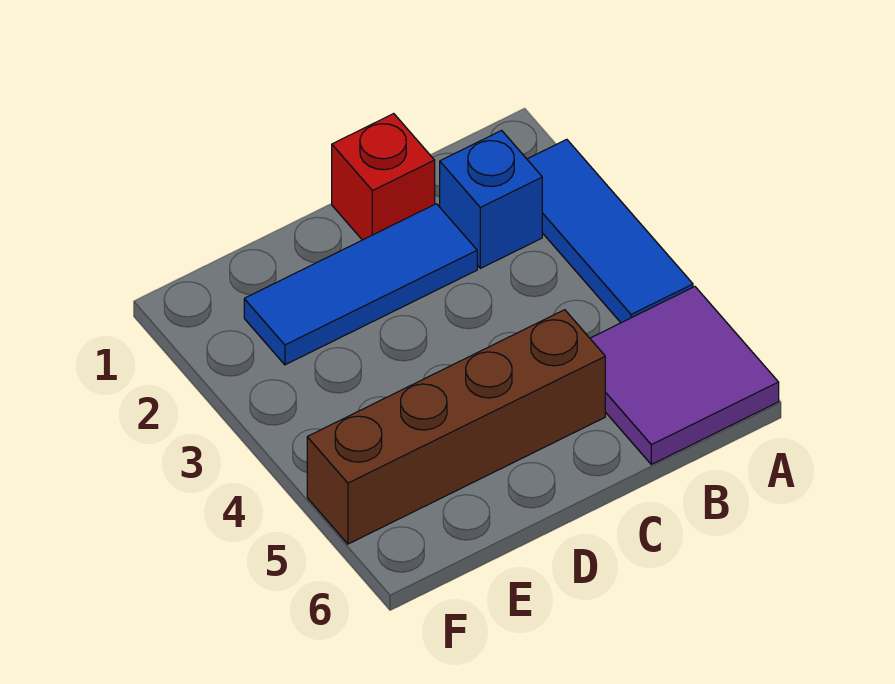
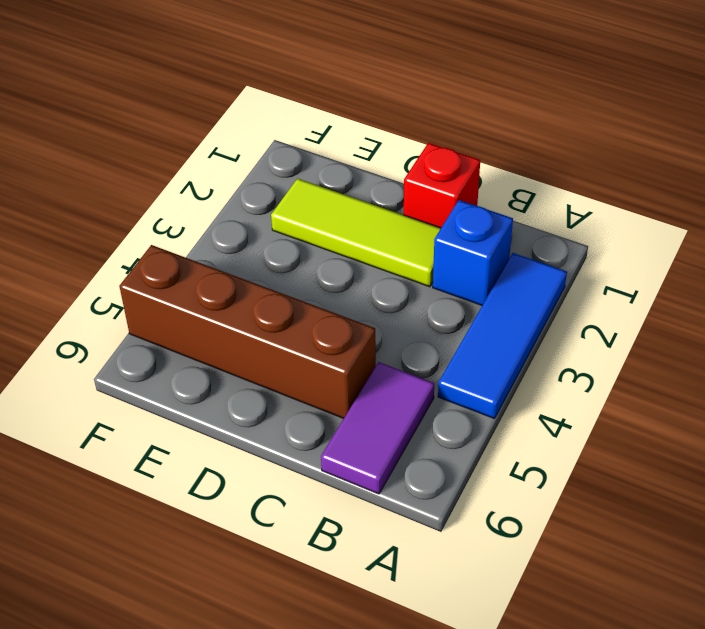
purple 2x2 tile [590,287,779,464] -> purple 1x2 tile [321,362,434,494]
blue 1x3 tile [244,204,477,365] -> lime 1x3 tile [271,179,441,287]

